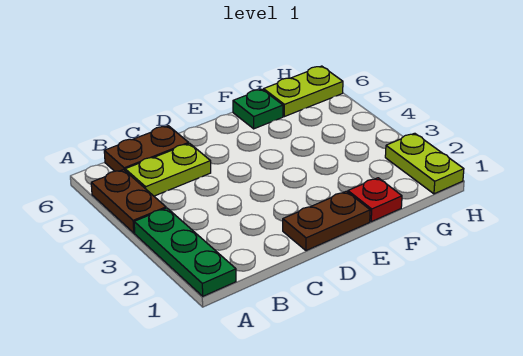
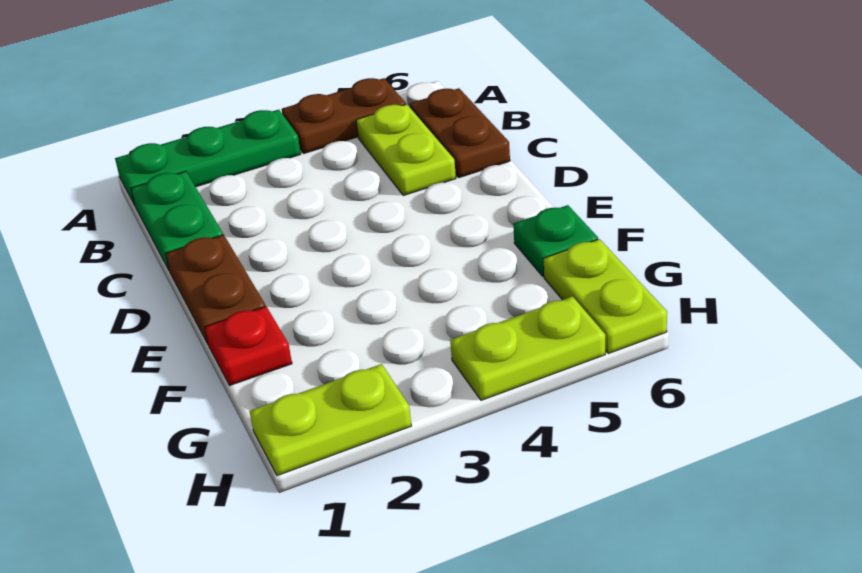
none -> green 1x2 plate [131,171,223,270]
none -> lime 1x2 plate [450,297,605,400]

